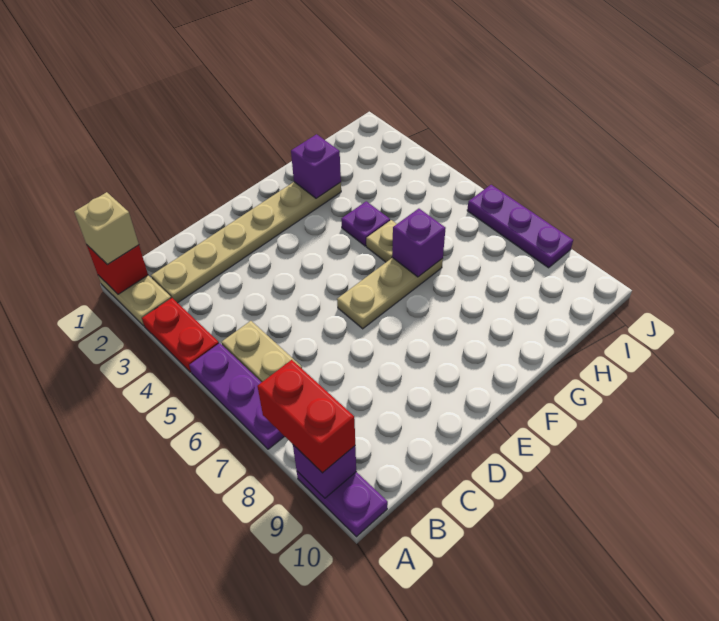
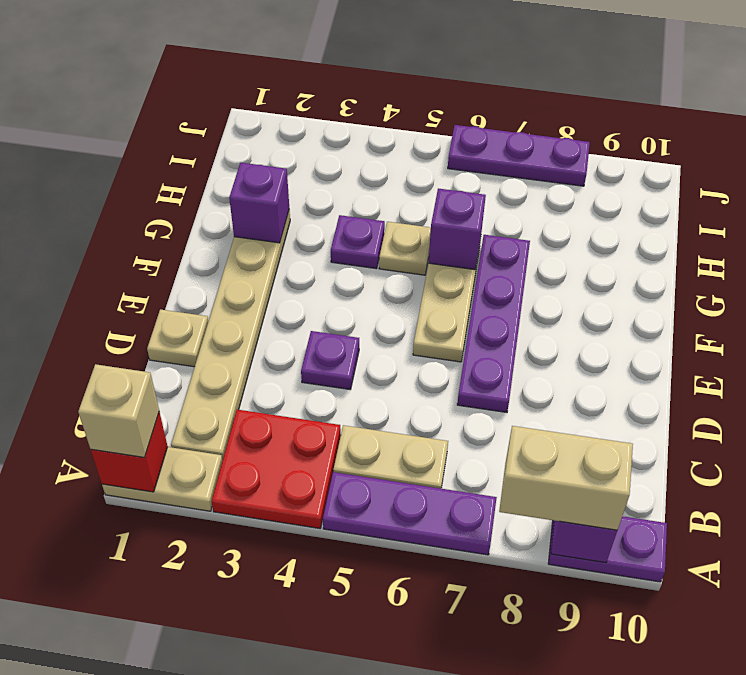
red 1x2 plate [142,298,219,372] -> red 2x2 plate [212,410,341,528]
red 1x2 brick [257,360,355,473] -> tan 1x2 brick [499,426,633,530]
none -> tan 1x1 plate [147,309,208,367]
none -> purple 1x1 plate [301,331,359,389]
none -> purple 1x4 plate [457,235,530,412]

